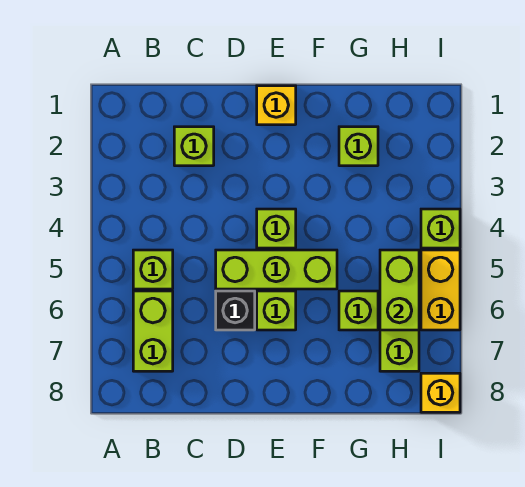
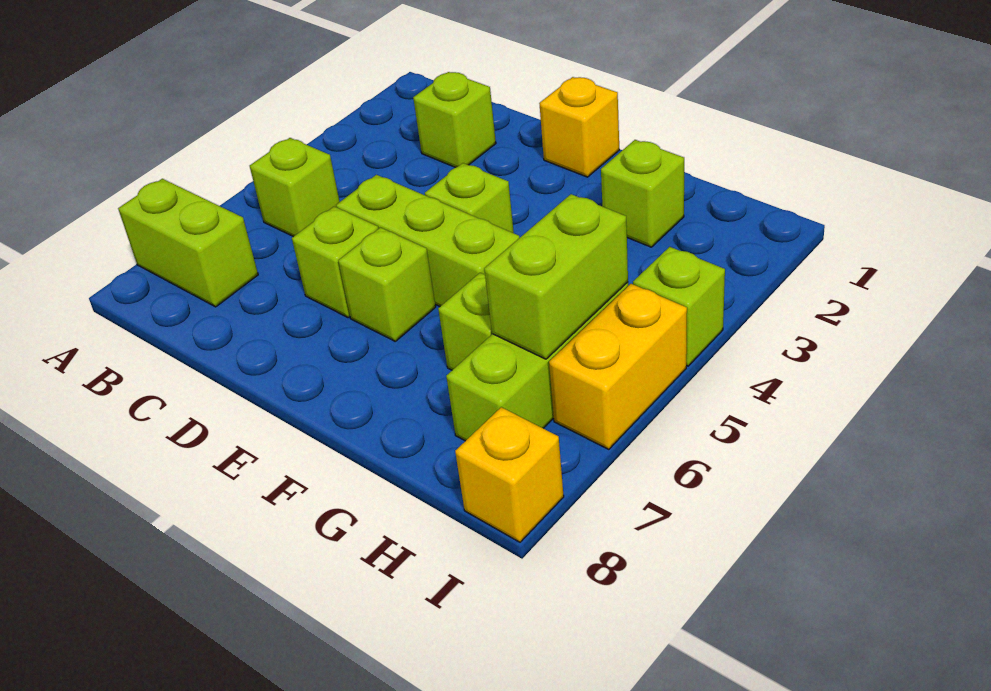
lime 1x2 brick [133,291,173,371] -> lime 1x2 brick turned to [118,179,258,307]
black 1x1 brick [216,291,255,330] -> lime 1x1 brick [292,207,378,317]

